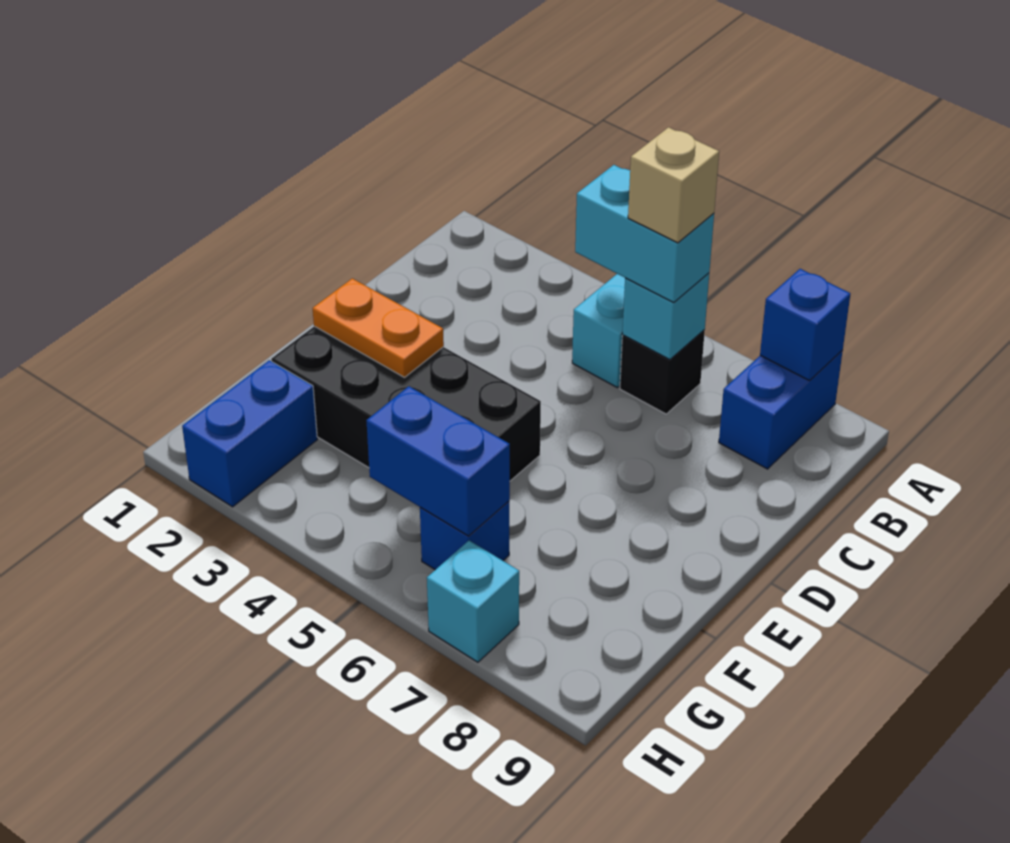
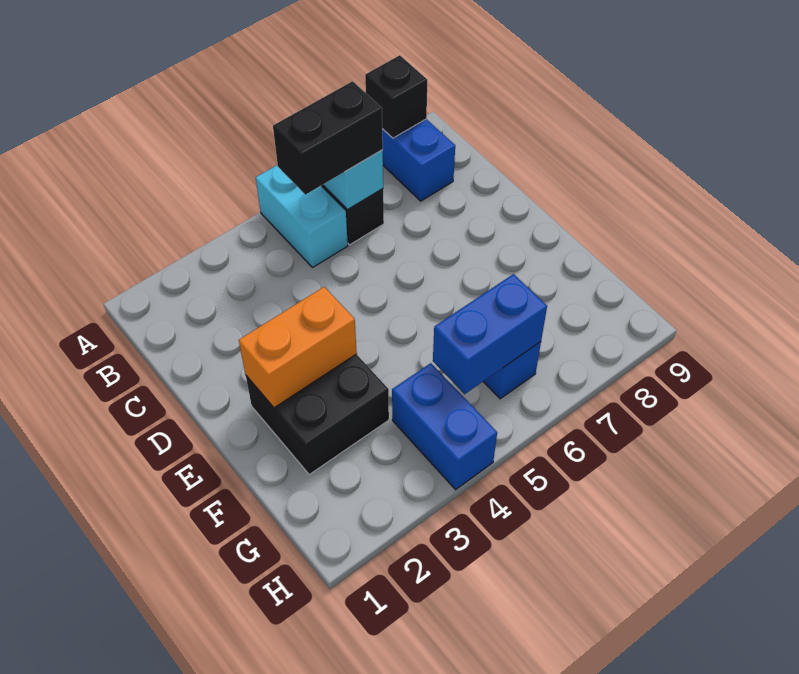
blue 1x1 brick [760,269,850,381] -> black 1x1 brick [365,55,427,138]
cyan 1x2 brick [575,165,714,303] -> black 1x2 brick [273,81,383,195]
tan 1x1 brick [628,127,719,243] -> none
black 2x4 brick [271,326,541,481] -> black 2x2 brick [246,354,389,474]
orange 1x2 plate [313,278,444,377] -> orange 1x2 brick [239,287,357,408]
blue 1x2 brick [182,360,317,507] -> blue 1x2 brick moved to [392,363,497,490]
cyan 1x1 brick [427,541,519,662] -> none

